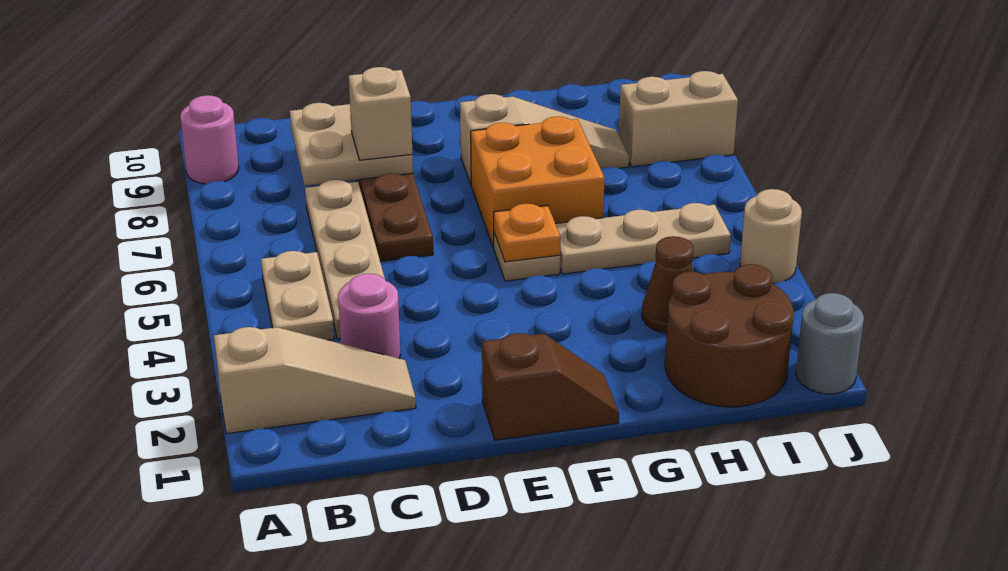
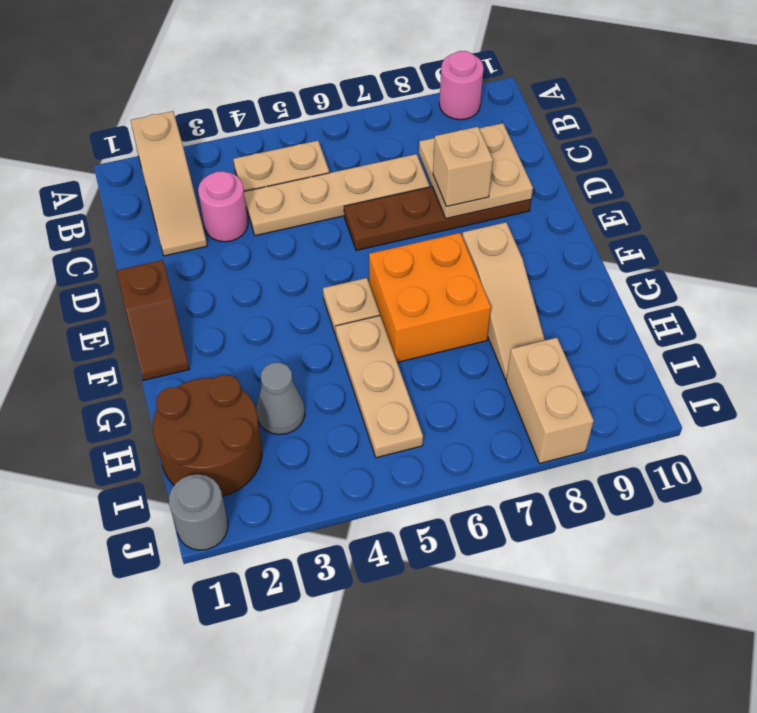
orange 1x1 plate [494,204,561,262] -> none
brown 1x1 cone [642,236,693,333] -> grey 1x1 cone [256,363,305,435]
tan 1x1 round brick [740,189,802,283] -> none

